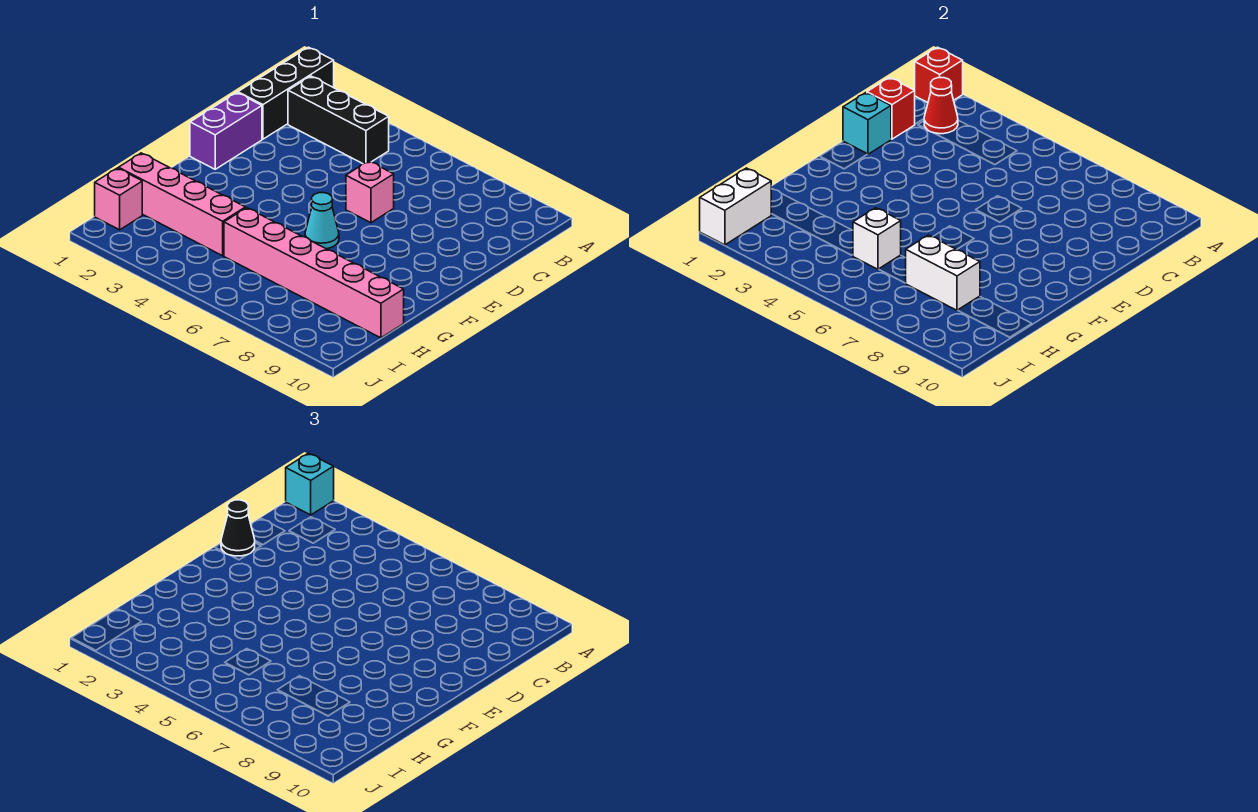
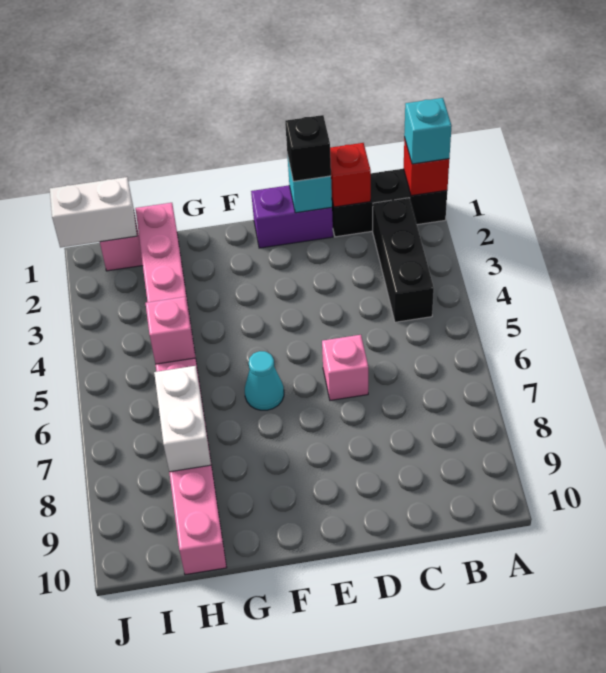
red 1x1 cone [924,78,958,134] -> none
black 1x1 cone [221,500,255,556] -> black 1x1 brick [285,115,331,181]
white 1x1 brick [853,208,901,269] -> pink 1x1 brick [146,297,195,364]

